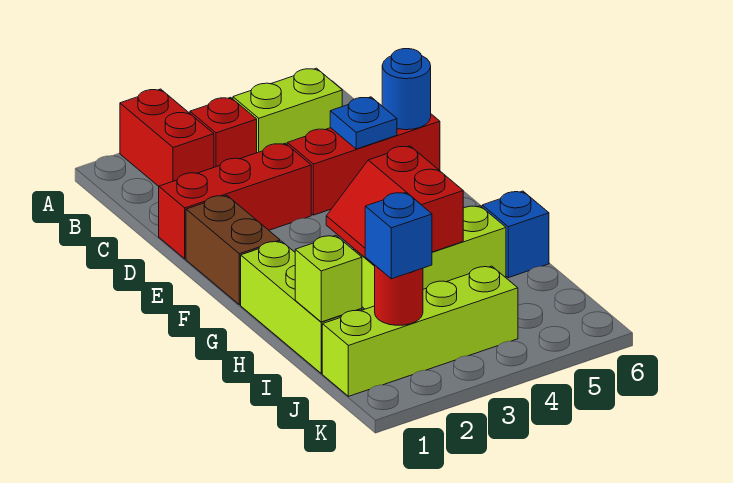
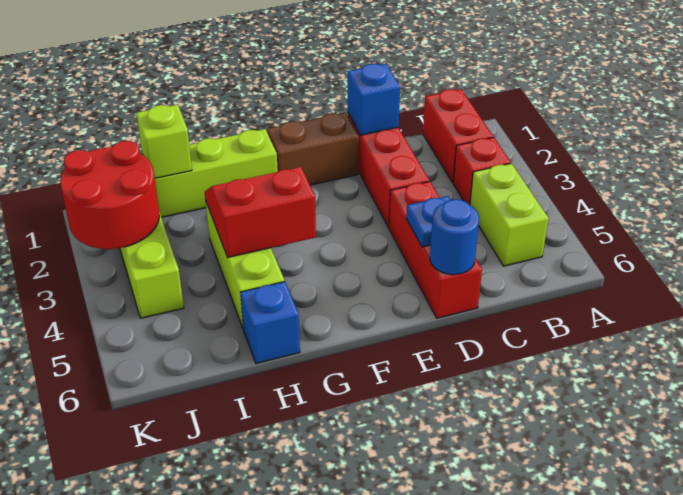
red 1x2 brick [120,89,214,186] -> red 1x2 brick turned to [423,89,493,183]
red 1x1 round brick [375,266,423,325] -> red 2x2 round brick [60,141,159,249]
blue 1x1 brick [365,192,432,279] -> blue 1x1 brick moved to [348,64,400,135]

